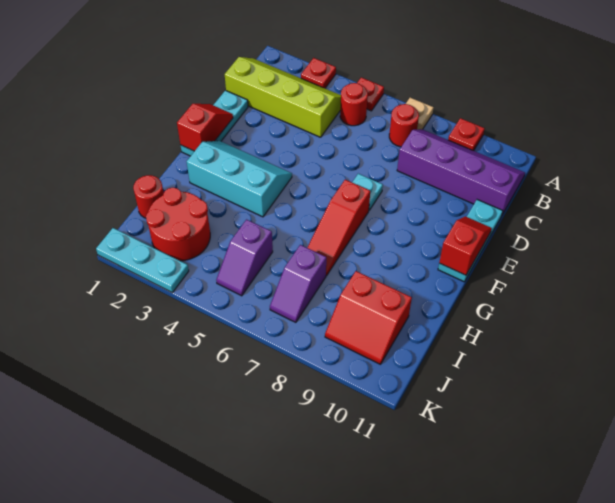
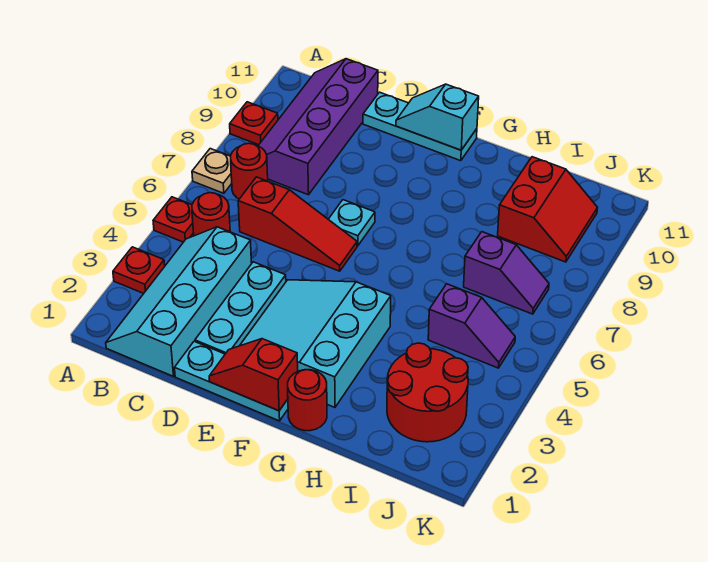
lime 2x4 slope [225,57,341,137] -> cyan 2x4 slope [106,227,252,376]
red 1x2 slope [439,216,492,275] -> cyan 1x2 slope [396,84,479,150]
cyan 2x3 slope [187,141,292,217] -> cyan 3x3 slope [240,280,391,407]
red 1x3 slope [307,180,370,276] -> red 1x3 slope moved to [238,177,357,271]
red 1x1 round brick [133,175,164,218] -> red 1x1 round brick moved to [288,370,327,431]
cyan 1x3 plate [96,228,189,293] -> cyan 1x3 plate moved to [195,262,286,354]

